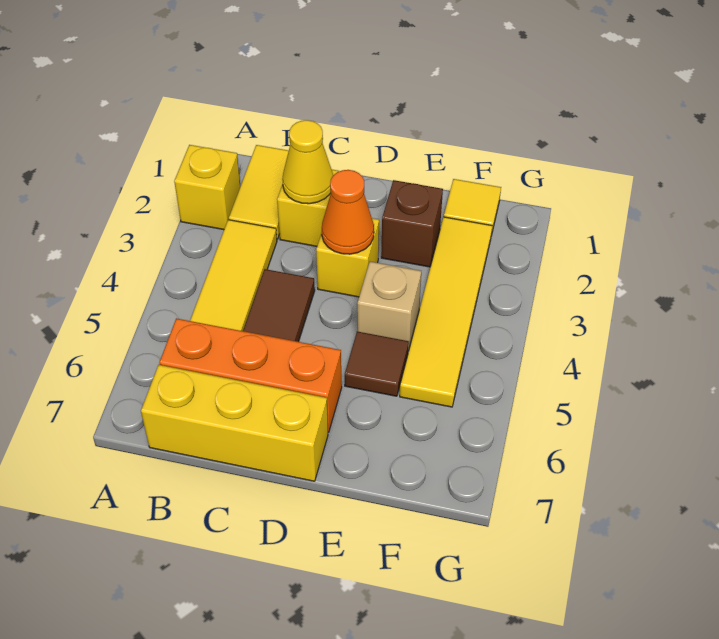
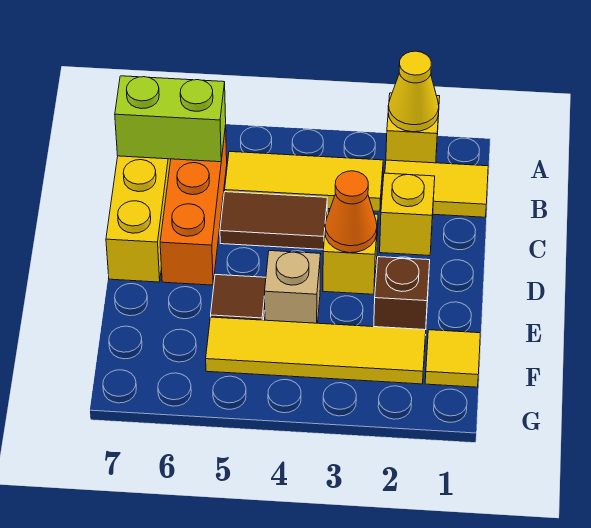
none -> lime 1x2 brick [115,76,226,162]
yellow 1x1 cone [282,120,333,204] -> yellow 1x1 cone moved to [388,51,439,132]

